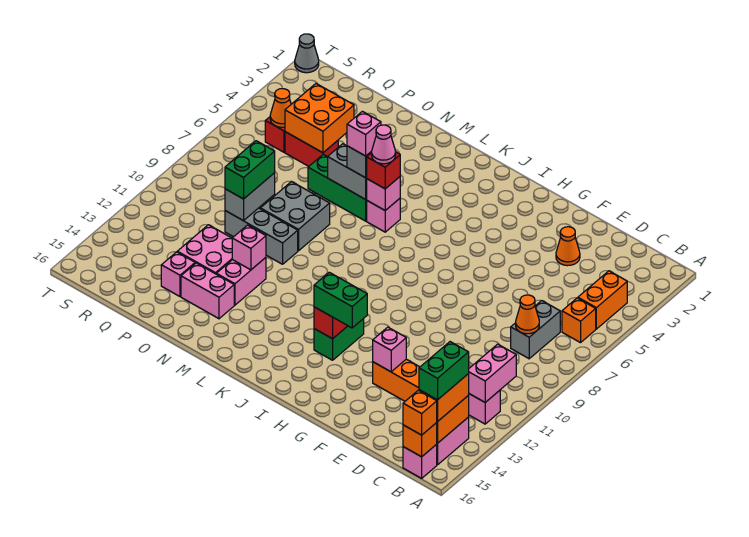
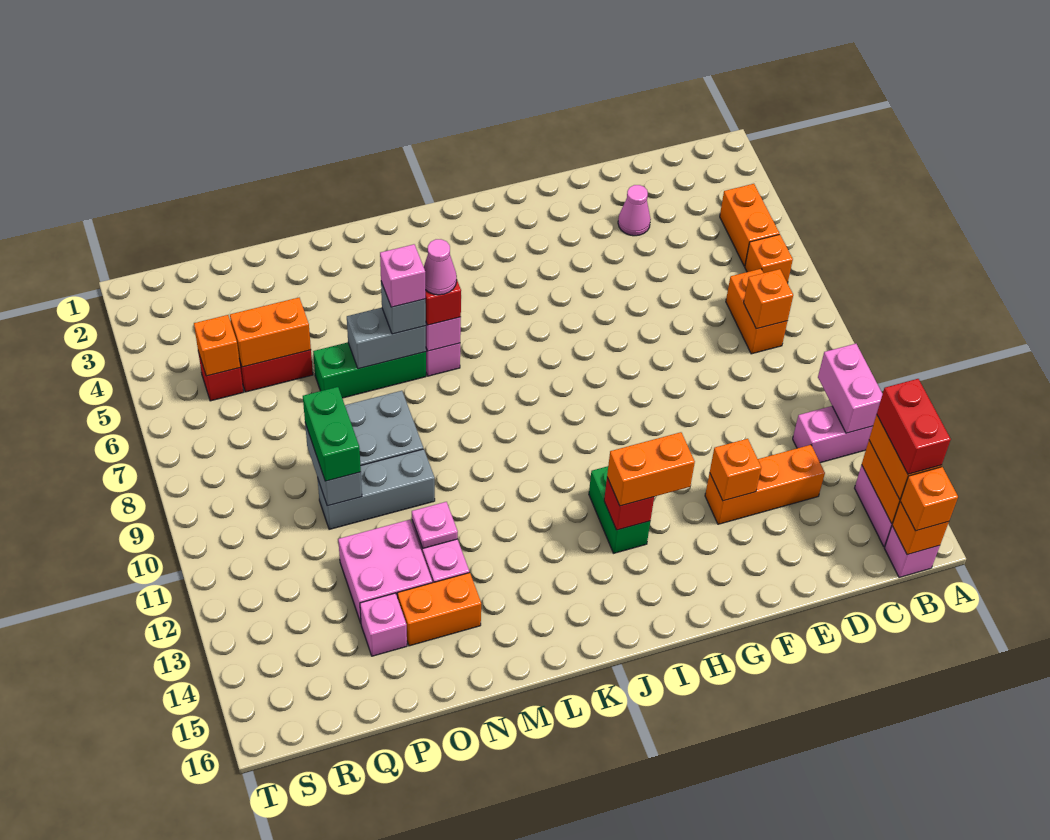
green 1x2 brick [419,342,469,400] -> red 1x2 brick [877,379,951,474]
grey 1x2 brick [511,301,560,359] -> orange 1x2 brick [726,269,787,354]
orange 1x1 cone [516,295,539,334] -> orange 1x1 brick [744,269,793,329]
orange 1x1 cone [556,227,580,266] -> pink 1x1 cone [618,185,651,236]
pink 1x1 brick [373,327,406,372] -> orange 1x1 brick [710,439,761,501]
green 1x2 brick [314,272,367,328] -> orange 1x2 brick [607,432,695,506]
pink 1x1 brick [232,225,266,270] -> pink 1x1 plate [412,502,458,548]
pink 1x2 brick [181,263,234,319] -> orange 1x2 brick [397,573,481,646]
orange 2x2 brick [285,84,354,153] -> orange 1x2 brick [230,298,311,367]
orange 1x1 cone [270,89,291,127] -> orange 1x1 brick [194,315,240,376]
grey 1x1 cone [295,34,319,73] -> none

